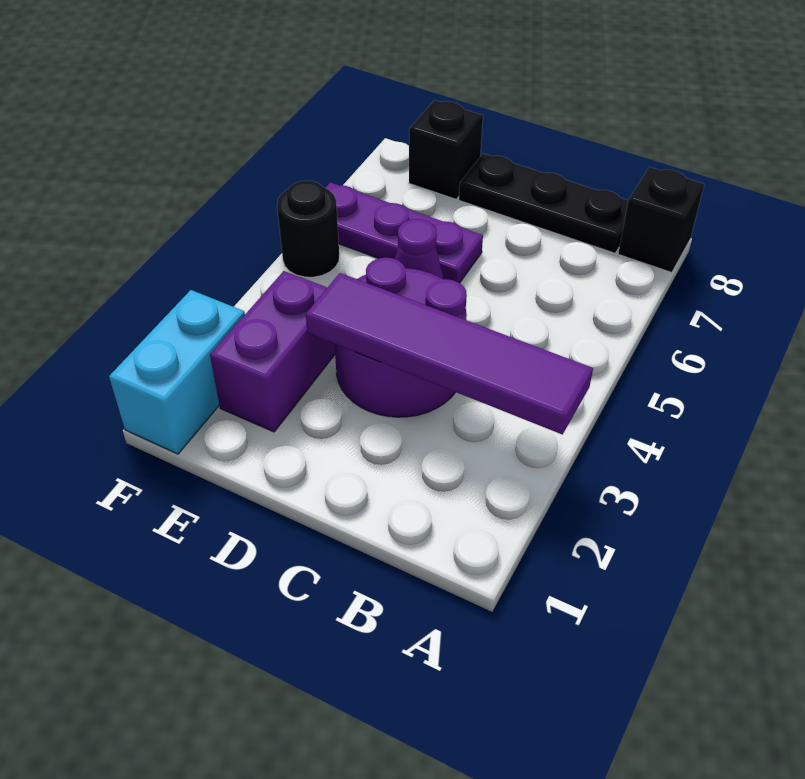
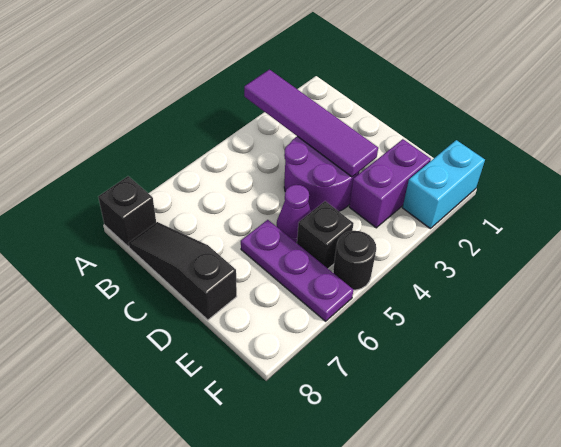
black 1x3 plate [459,153,629,253] -> black 1x3 slope [128,222,237,320]
black 1x1 brick [409,100,483,199] -> black 1x1 brick moved to [297,201,354,269]

